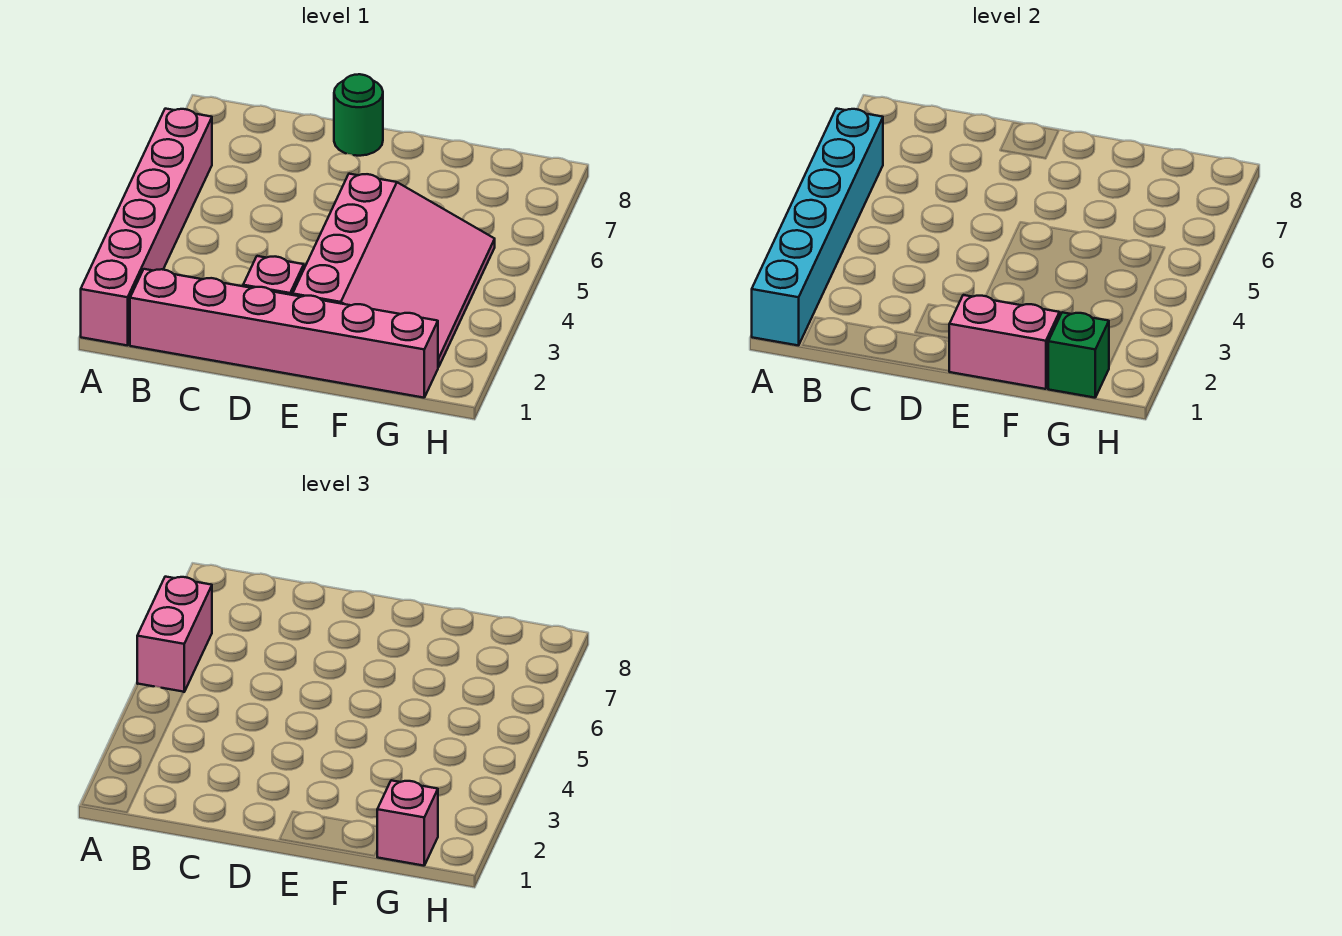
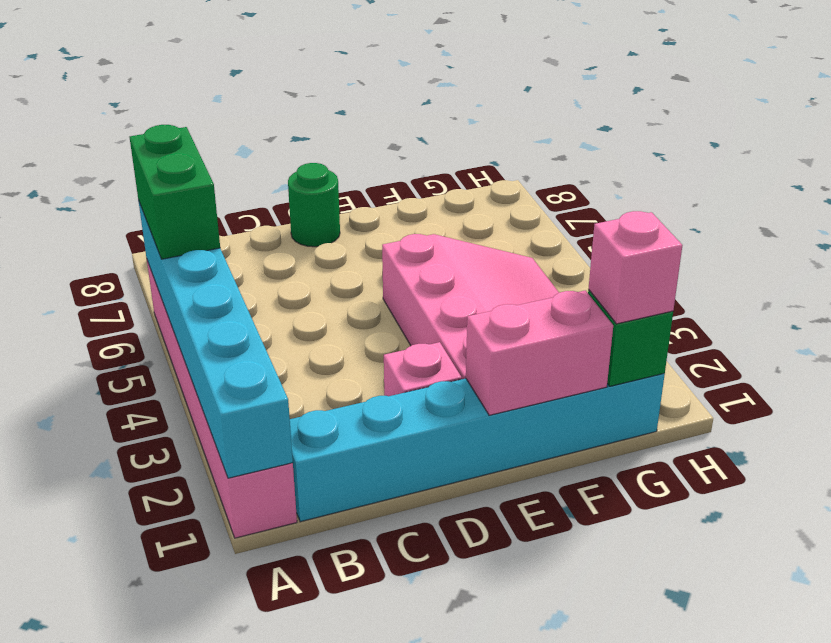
pink 1x2 brick [137,577,212,692] -> green 1x2 brick [130,125,220,259]
pink 1x6 brick [130,269,438,398] -> cyan 1x6 brick [290,374,665,522]

